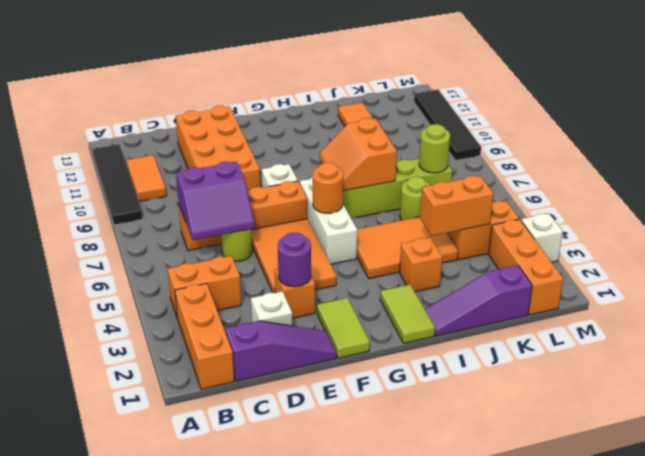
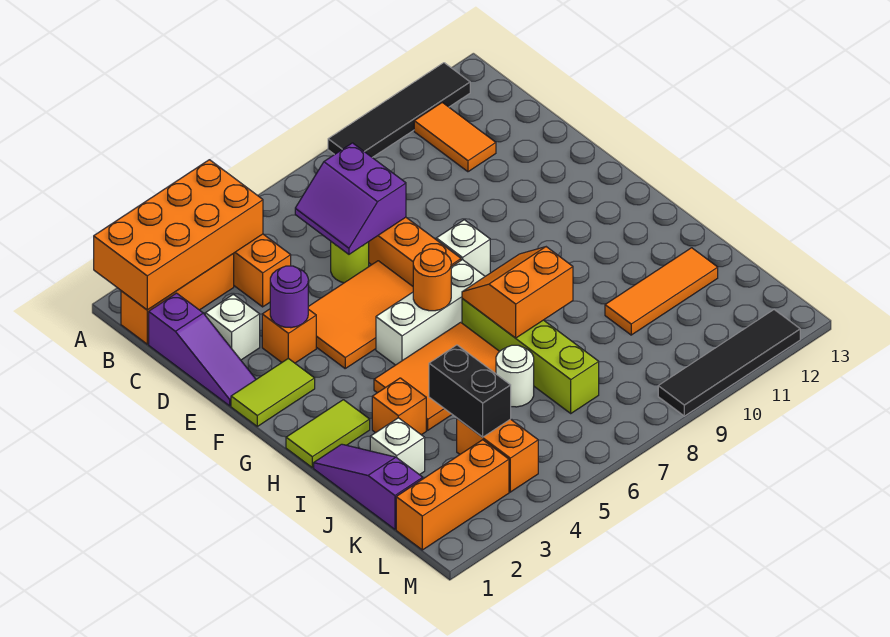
orange 1x2 tile [126,155,166,201] -> orange 1x2 tile turned to [414,103,496,172]
orange 2x4 brick [176,106,260,190] -> orange 2x4 brick moved to [94,160,263,310]
orange 2x3 tile [357,217,458,278] -> orange 2x3 tile turned to [374,322,500,430]
orange 1x2 brick [420,176,494,236] -> black 1x2 brick [429,345,511,437]
lime 1x1 round brick [400,177,430,220] -> white 1x1 round brick [496,345,534,407]
lime 1x1 round brick [419,124,450,173] -> none
white 1x1 brick [521,213,563,262] -> white 1x1 brick moved to [370,418,425,475]

